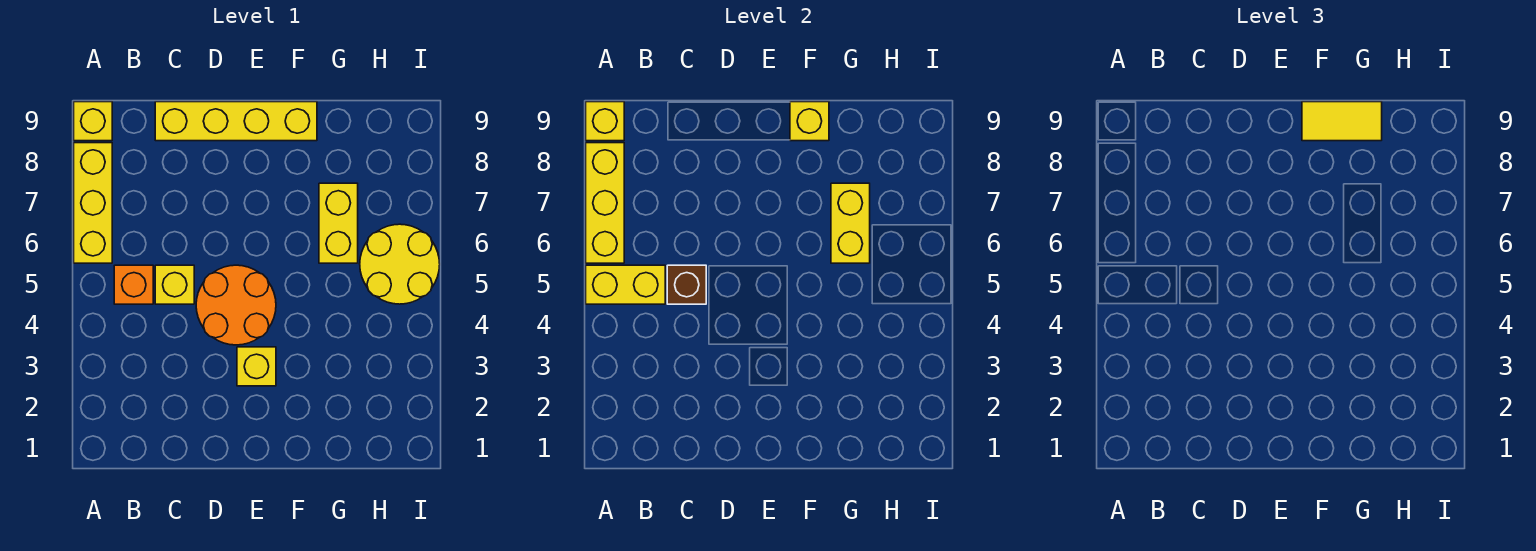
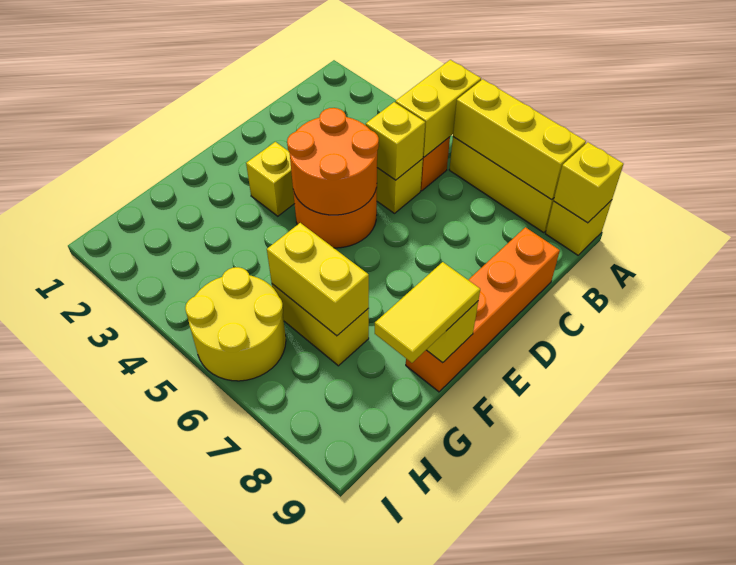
brown 1x1 brick [667,265,706,304] -> yellow 1x1 brick [366,102,425,180]
yellow 1x4 brick [155,102,317,141] -> orange 1x4 brick [406,227,560,392]
none -> orange 2x2 round brick [287,108,379,215]

